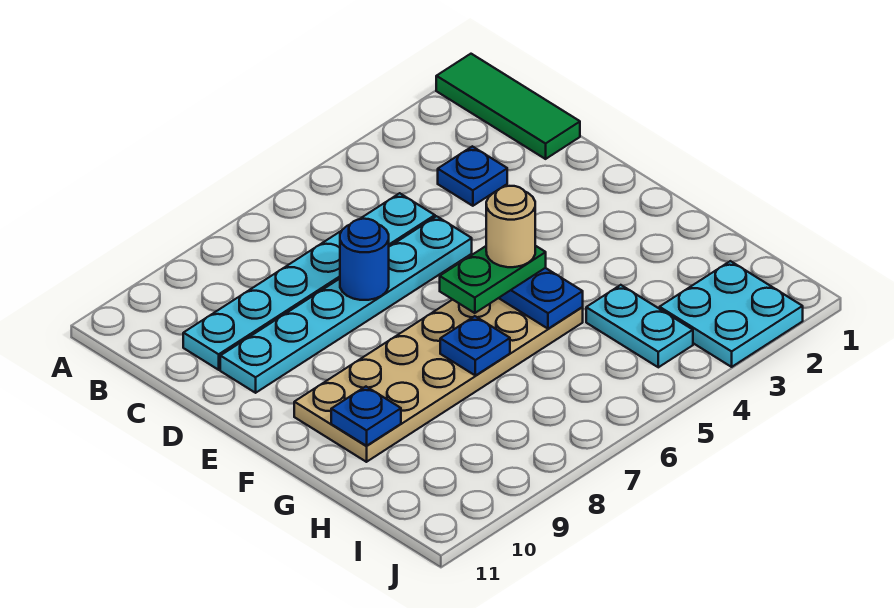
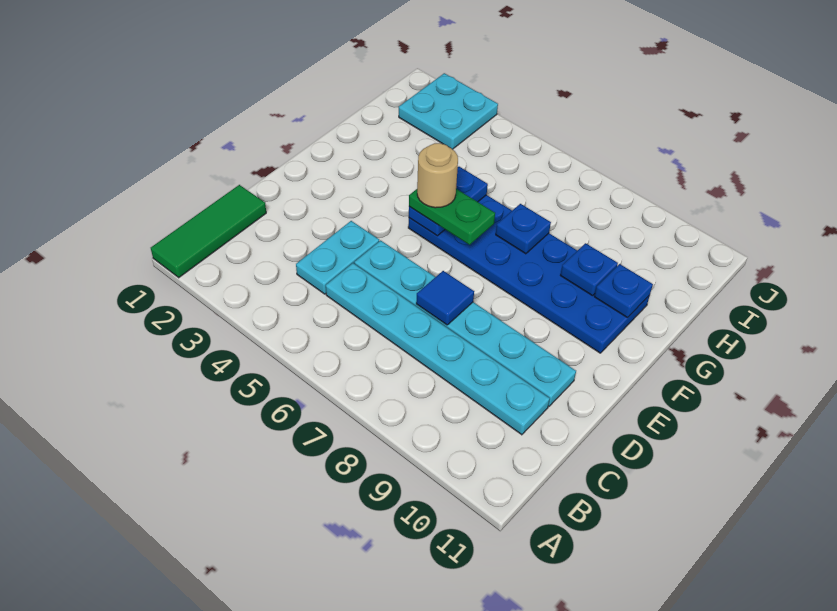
blue 1x1 plate [438,146,507,206] -> blue 1x1 plate moved to [560,243,618,296]
blue 1x1 round brick [340,219,389,300] -> blue 1x1 tile [416,271,474,325]
tan 2x6 plate [294,298,583,462] -> blue 2x6 plate [408,195,650,353]
cyan 1x2 plate [586,285,693,367] -> cyan 1x2 plate moved to [296,221,379,294]

